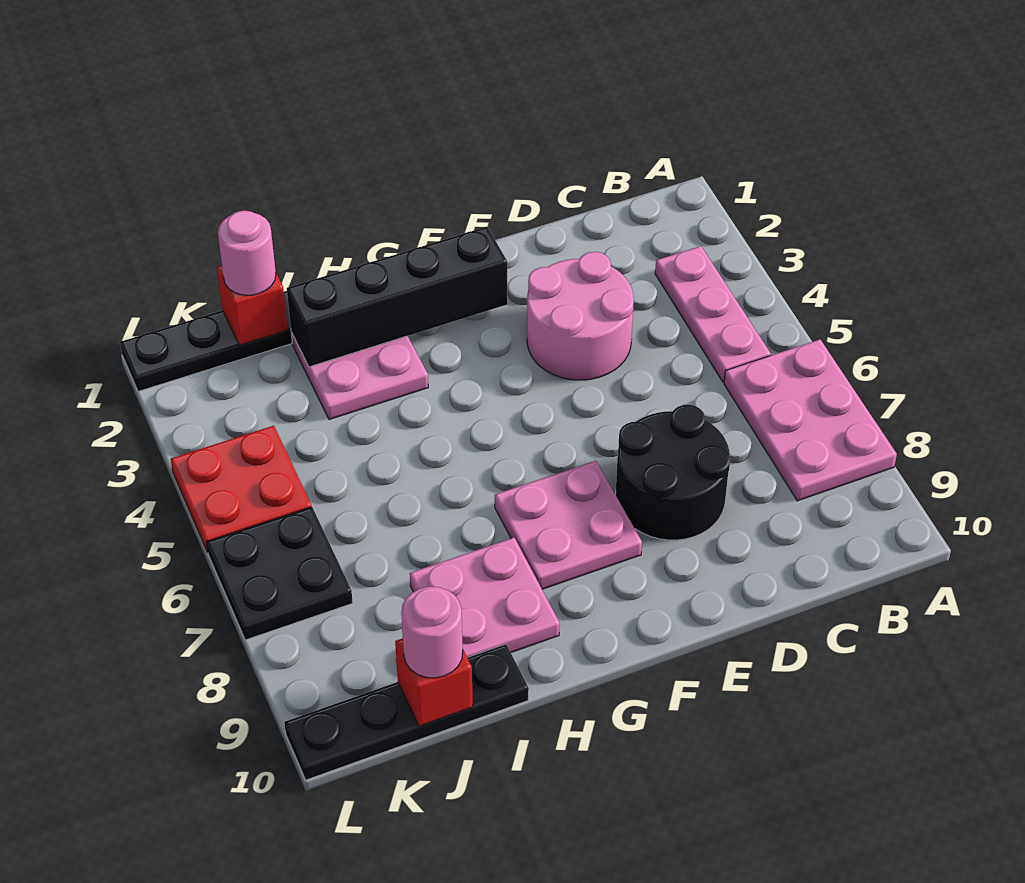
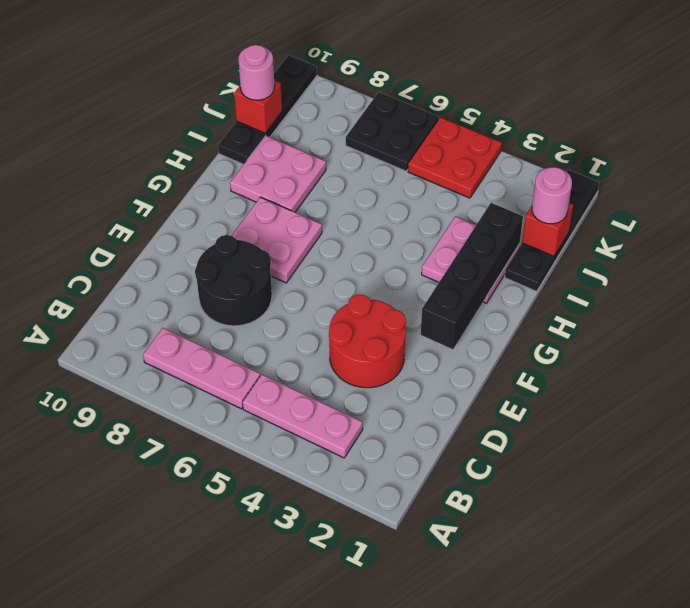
pink 2x3 plate [724,340,897,501] -> pink 1x3 plate [143,328,260,409]
pink 2x2 round brick [527,252,634,380] -> red 2x2 round brick [329,294,406,388]

